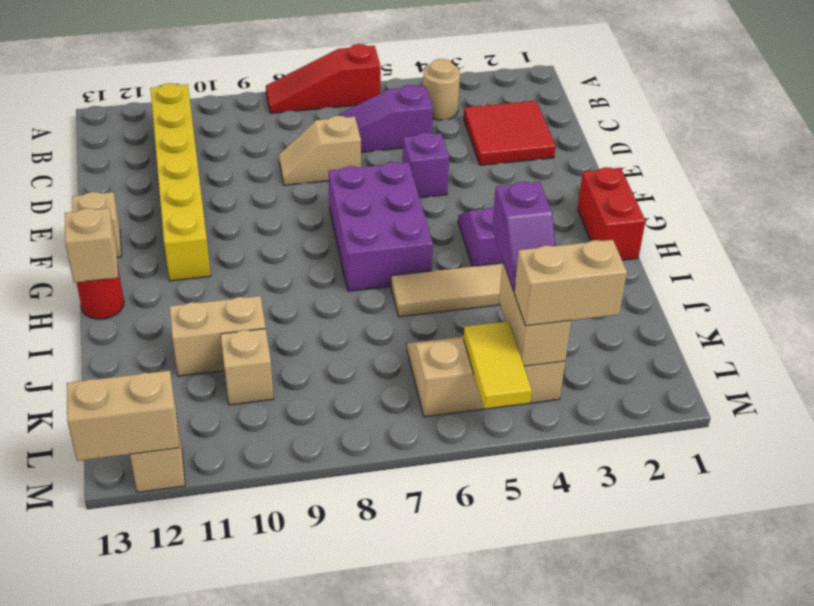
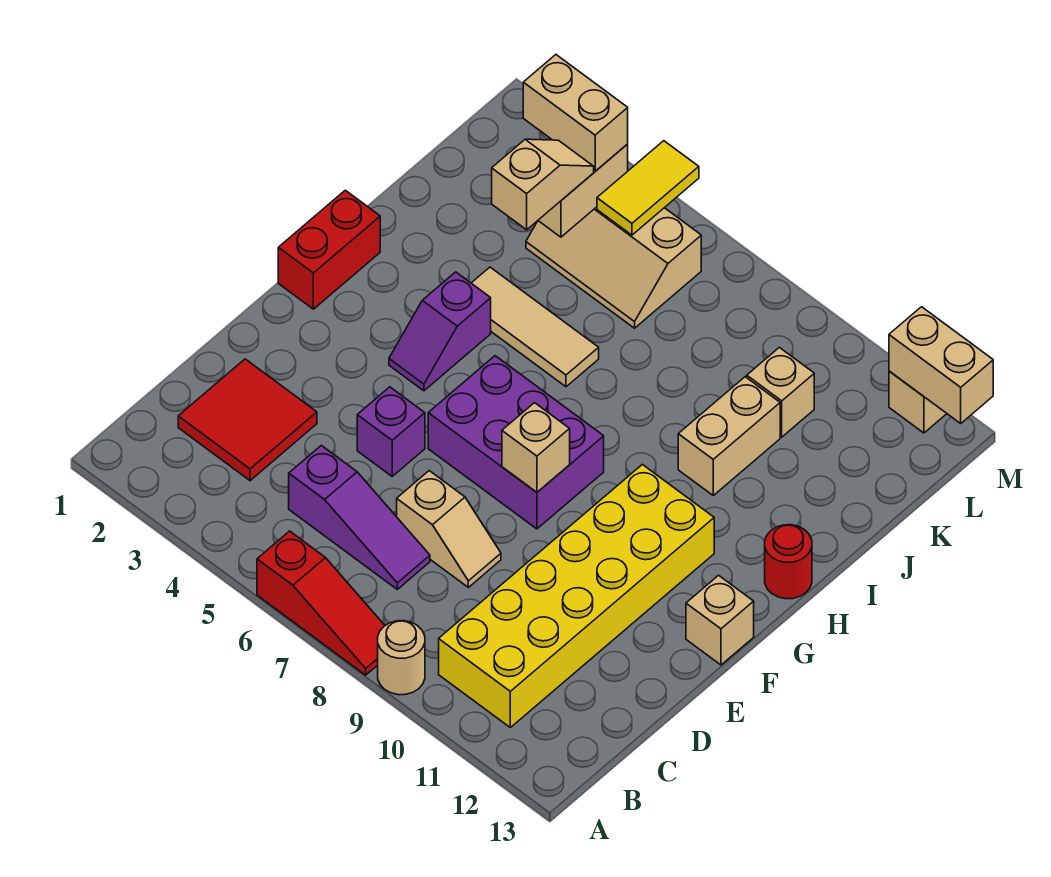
tan 1x1 round brick [423,59,460,120] -> tan 1x1 round brick moved to [378,621,425,695]
yellow 1x6 brick [150,83,211,281] -> yellow 2x6 brick [439,465,714,727]
purple 2x3 brick [329,162,433,291] -> purple 2x3 brick turned to [428,356,604,529]
tan 1x1 brick [65,208,118,283] -> tan 1x1 brick moved to [502,403,570,492]
purple 1x2 slope [492,182,556,291] -> tan 1x2 slope [492,139,594,230]
tan 1x2 brick [170,296,266,376] -> tan 1x2 brick turned to [678,377,780,495]

